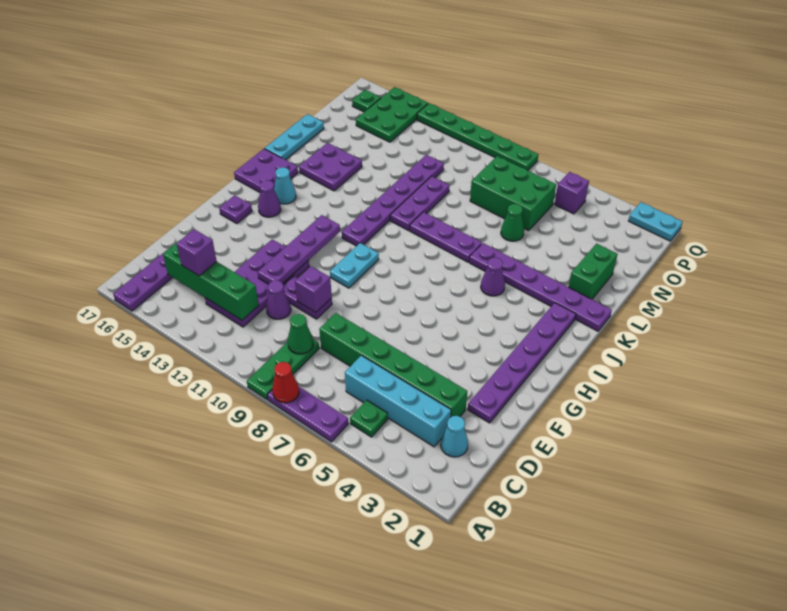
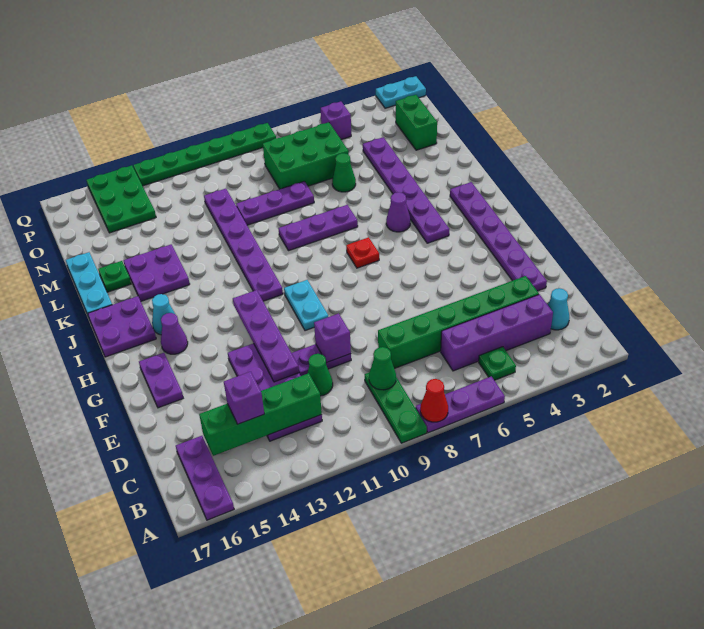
cyan 1x4 brick [345,355,451,447] -> purple 1x4 brick [441,294,553,371]
purple 1x1 cone [266,280,291,319] -> green 1x1 cone [307,354,333,396]
purple 1x1 plate [219,195,252,224] -> purple 1x2 plate [139,353,183,408]
none -> red 1x1 plate [346,237,379,268]
purple 1x6 plate [469,243,612,331] -> purple 1x6 plate turned to [363,137,449,243]
purple 1x3 plate [390,176,450,231] -> purple 1x3 plate turned to [236,181,314,225]
green 1x2 brick [569,244,617,299] -> green 1x2 brick moved to [396,95,437,150]
green 1x1 plate [352,90,381,112] -> green 1x1 plate moved to [98,261,131,292]

